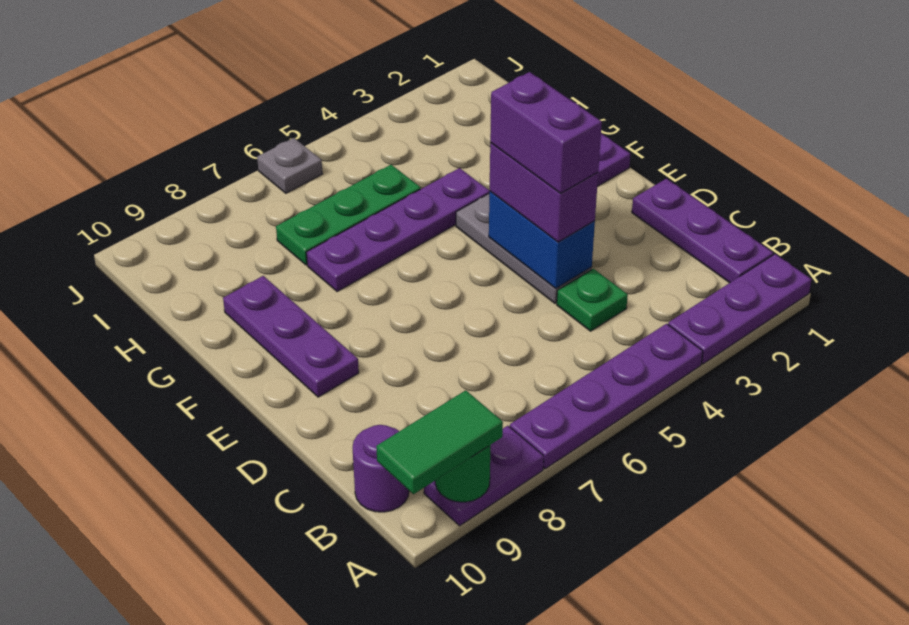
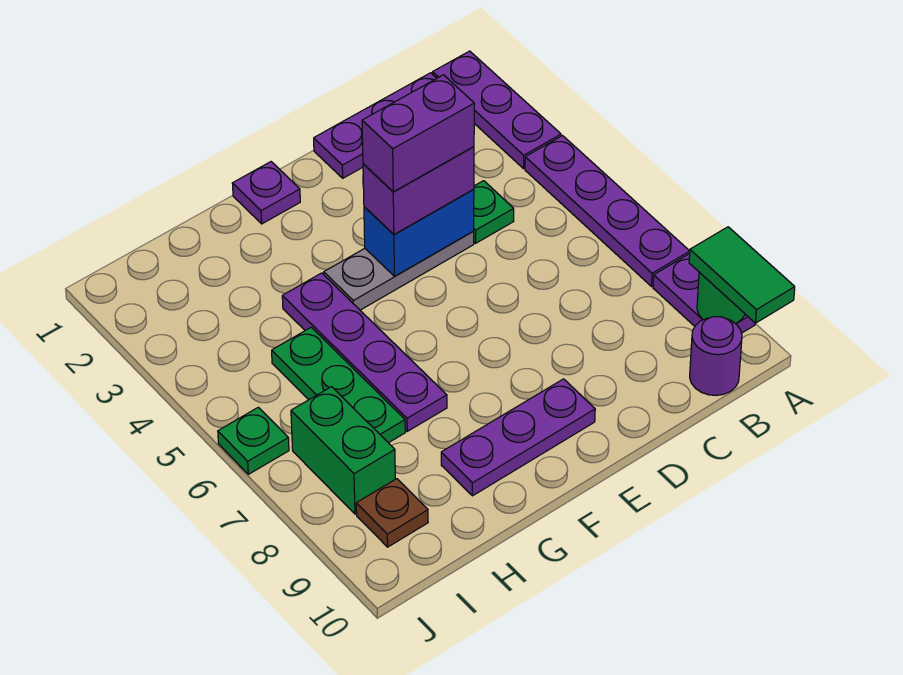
none -> green 1x2 brick [291,387,395,514]
none -> brown 1x1 plate [356,479,428,547]
grey 1x1 plate [257,138,322,193] -> green 1x1 plate [218,407,289,474]

